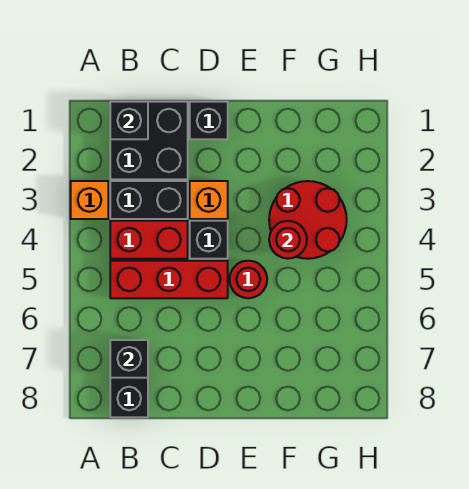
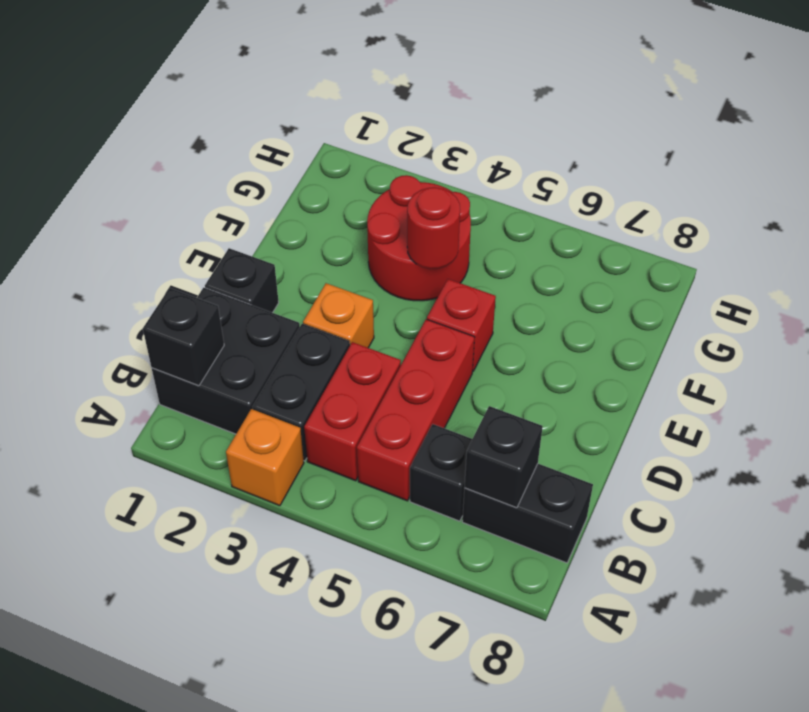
black 1x1 brick [190,221,228,259] -> black 1x1 brick moved to [410,424,472,521]
red 1x1 round brick [229,261,267,298] -> red 1x1 brick [427,279,496,372]

